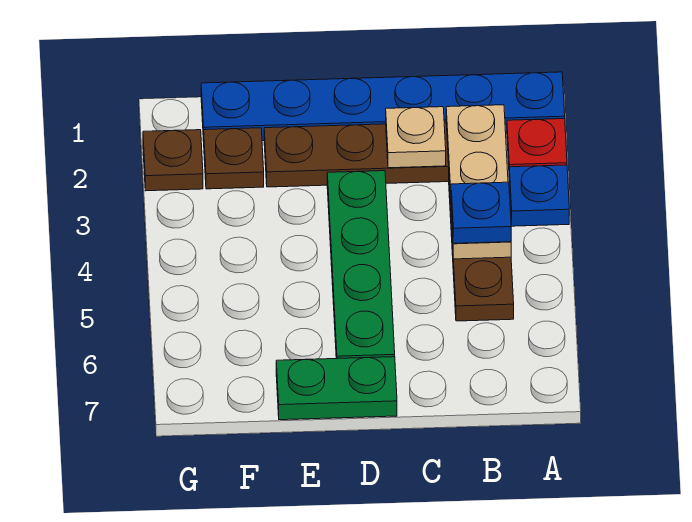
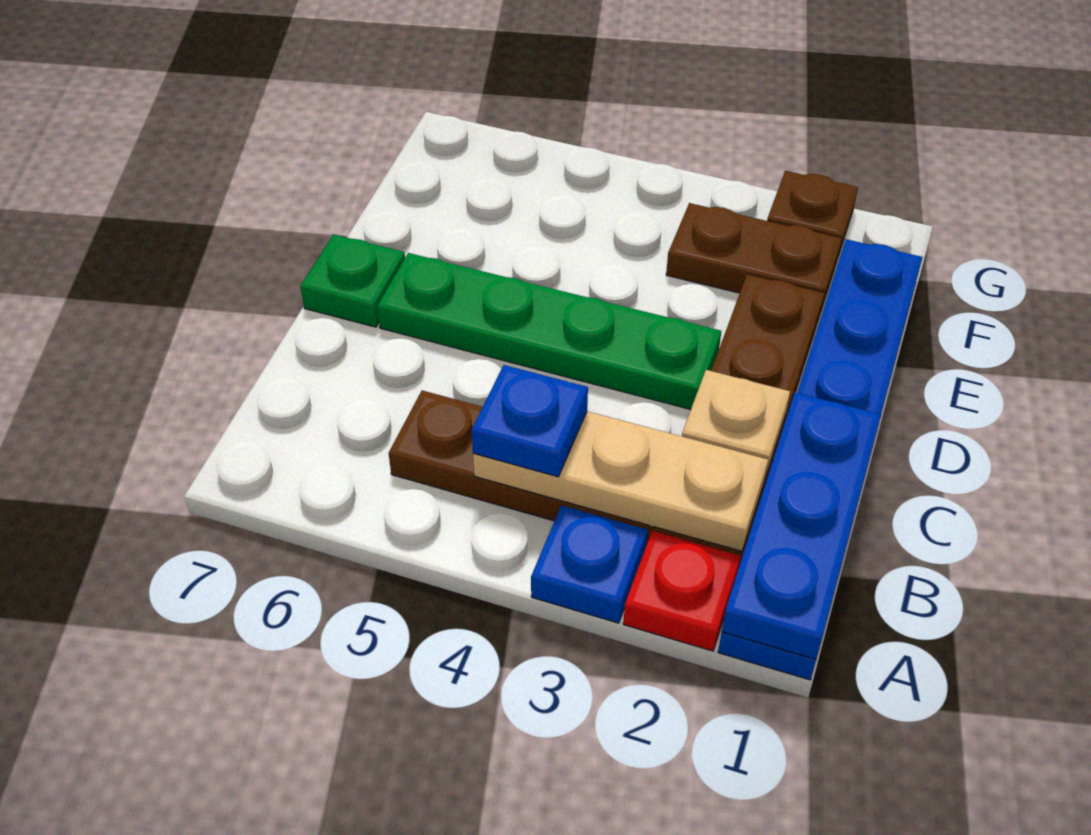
none -> blue 1x3 plate [722,393,881,659]
green 1x2 plate [276,357,397,420] -> green 1x1 plate [300,234,405,327]
brown 1x1 plate [204,128,264,189] -> brown 1x2 plate [666,203,842,310]

